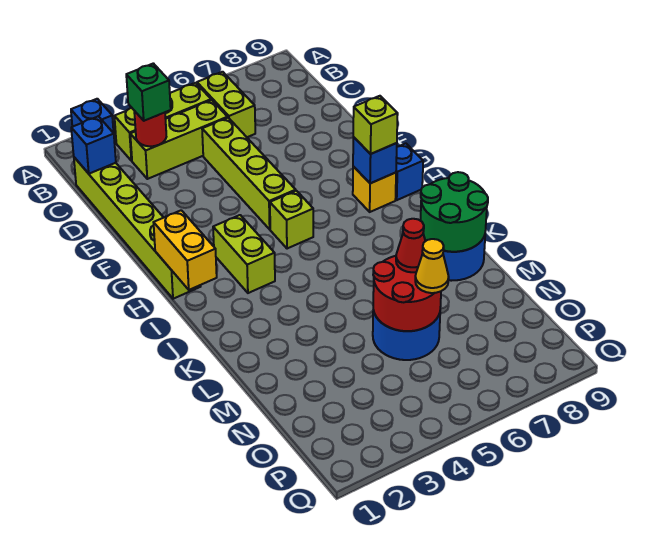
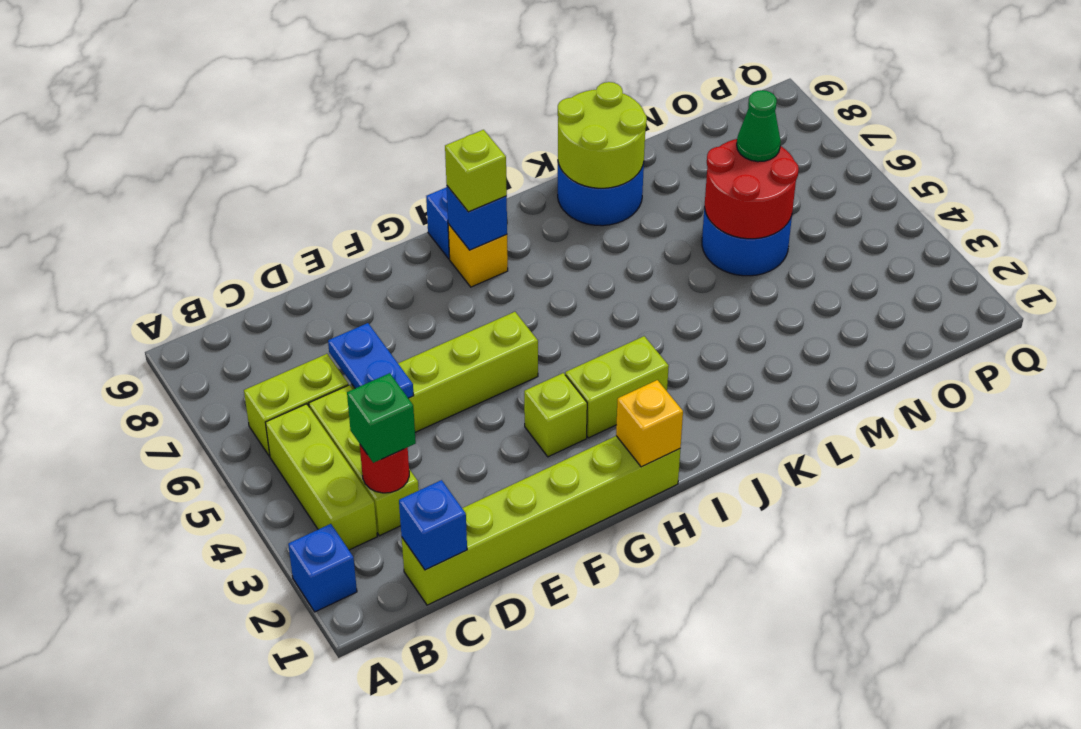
none -> blue 1x2 plate [328,323,414,398]
yellow 1x2 brick [153,210,217,290] -> yellow 1x1 brick [616,380,683,467]
lime 1x1 brick [270,191,313,249] -> lime 1x1 brick moved to [524,373,587,457]
green 2x2 round brick [421,172,488,252] -> lime 2x2 round brick [558,82,647,188]
red 1x1 cone [396,219,425,272] -> none
yellow 1x1 cone [415,239,449,293] -> green 1x1 cone [737,90,781,162]

